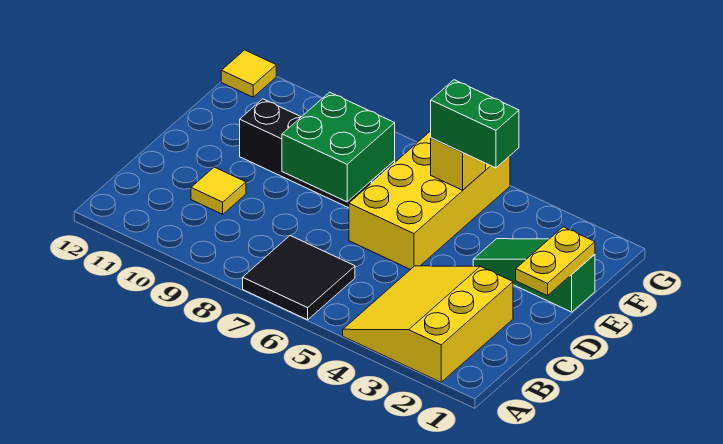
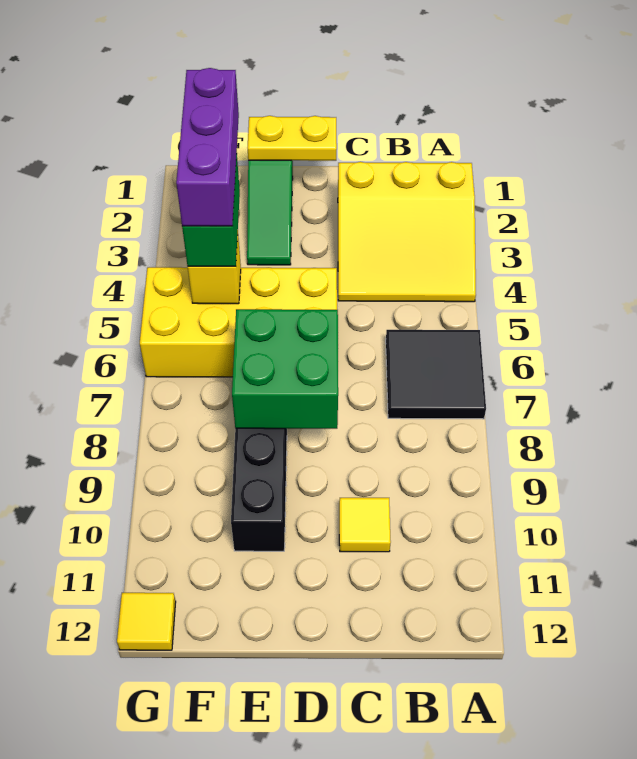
none -> purple 1x3 brick [176,68,239,226]

